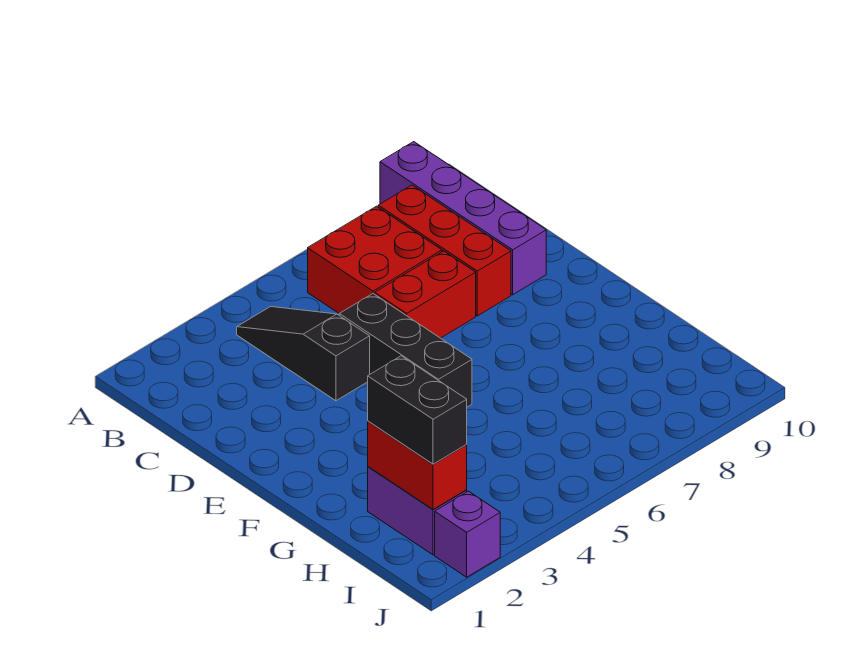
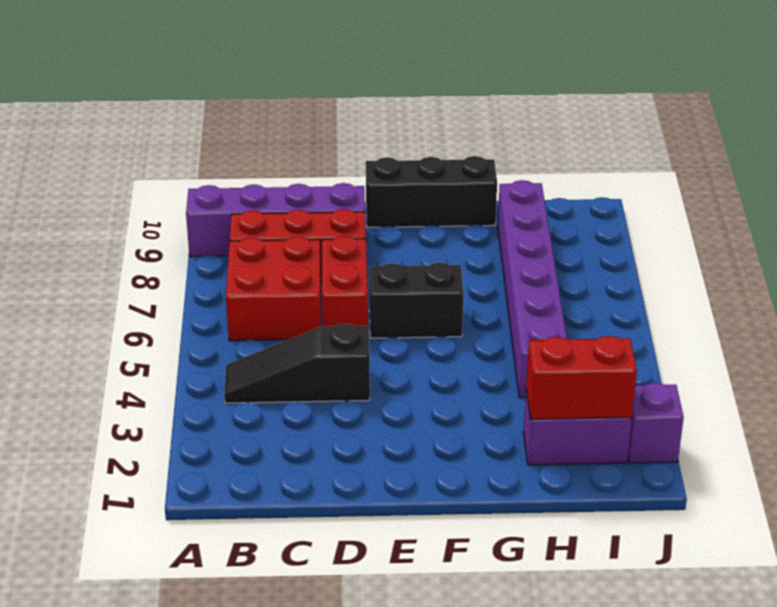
black 1x3 brick [339,294,472,407] -> black 1x3 brick moved to [366,156,497,228]
black 1x2 brick [368,356,467,464] -> black 1x2 brick moved to [369,262,464,338]
none -> purple 1x6 brick [498,180,567,398]

